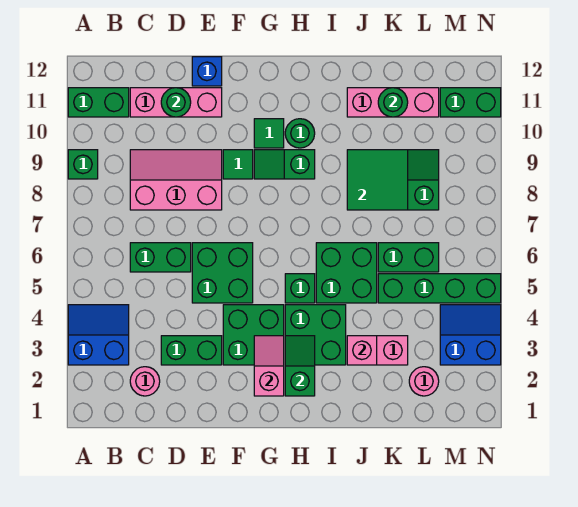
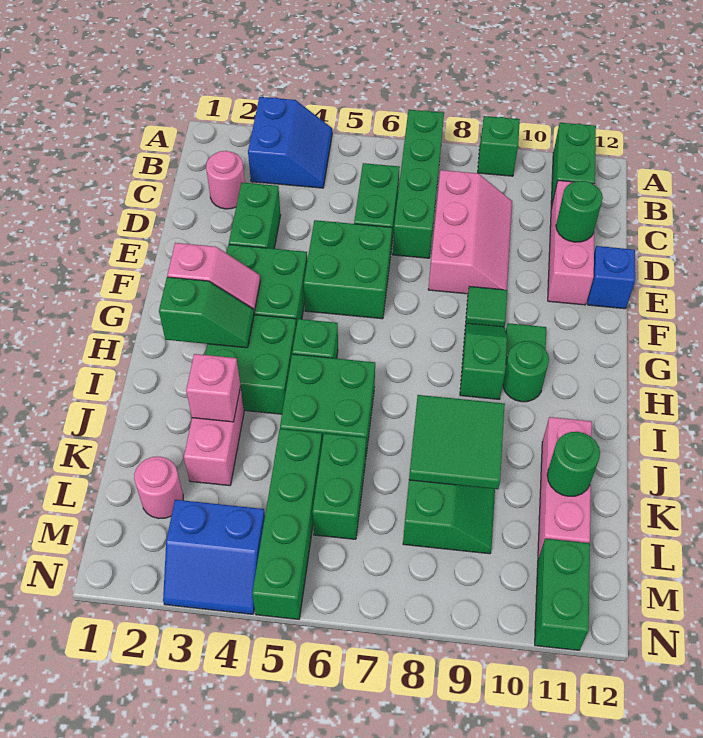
none -> green 1x4 brick [393,110,444,258]
blue 2x2 slope [440,305,501,365] -> blue 2x2 slope turned to [163,500,265,614]

